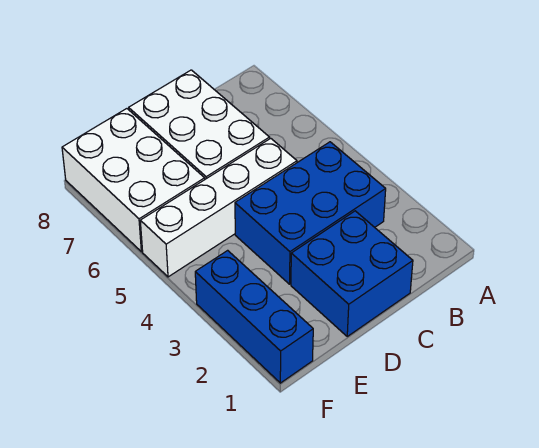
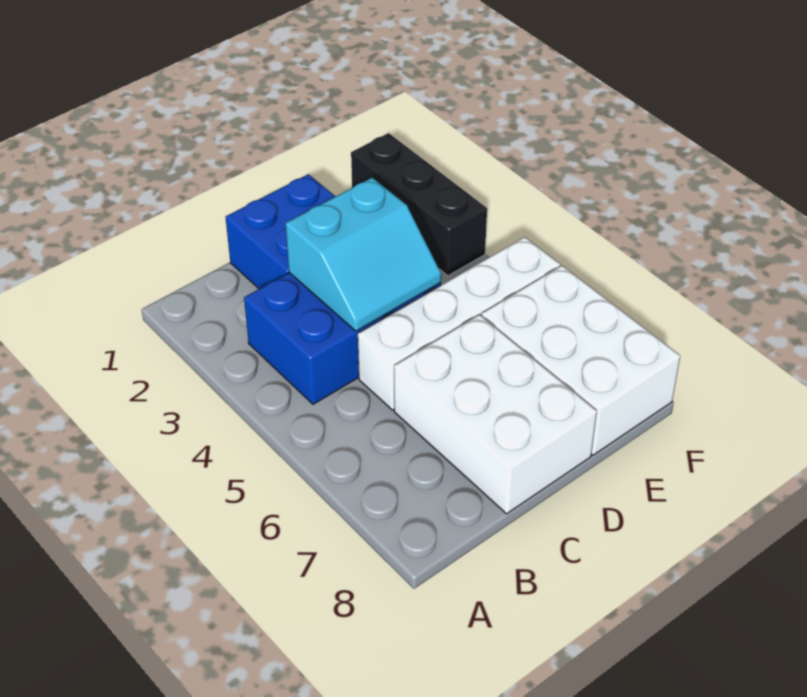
none -> cyan 2x2 slope [286,178,441,331]
blue 1x3 brick [195,250,313,383] -> black 1x3 brick [351,133,487,276]

